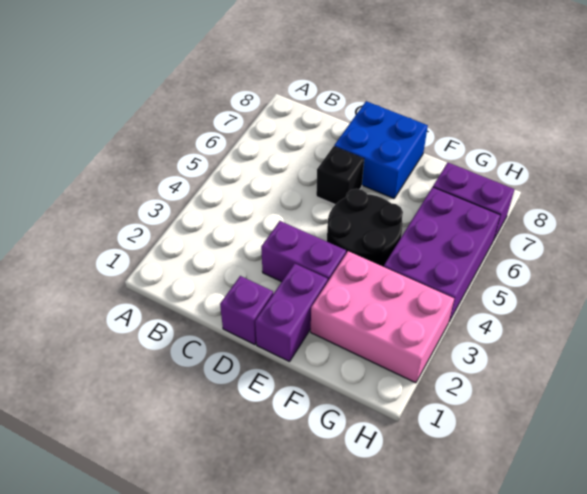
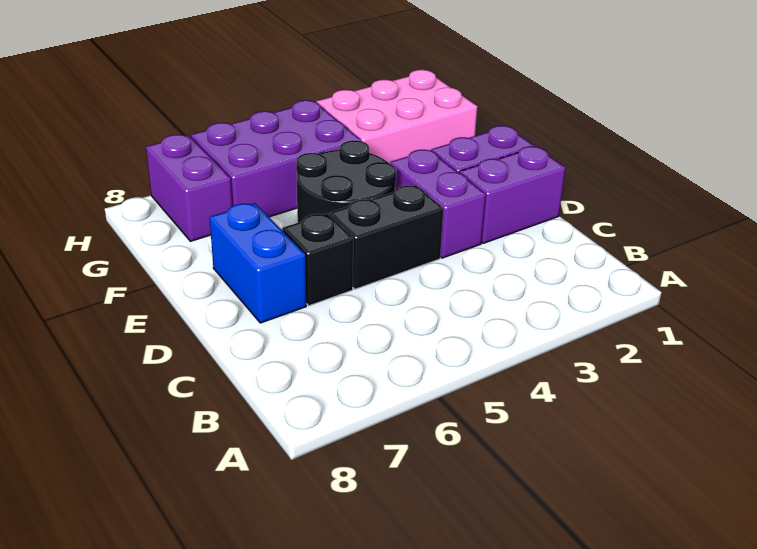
purple 1x1 brick [220,276,273,345] -> purple 1x2 brick [459,146,565,243]
none -> black 1x2 brick [329,185,444,289]
blue 2x2 brick [334,101,428,199] -> blue 1x2 brick [209,203,306,323]
pink 2x3 brick [311,251,454,383] -> pink 2x3 brick turned to [316,70,478,164]

